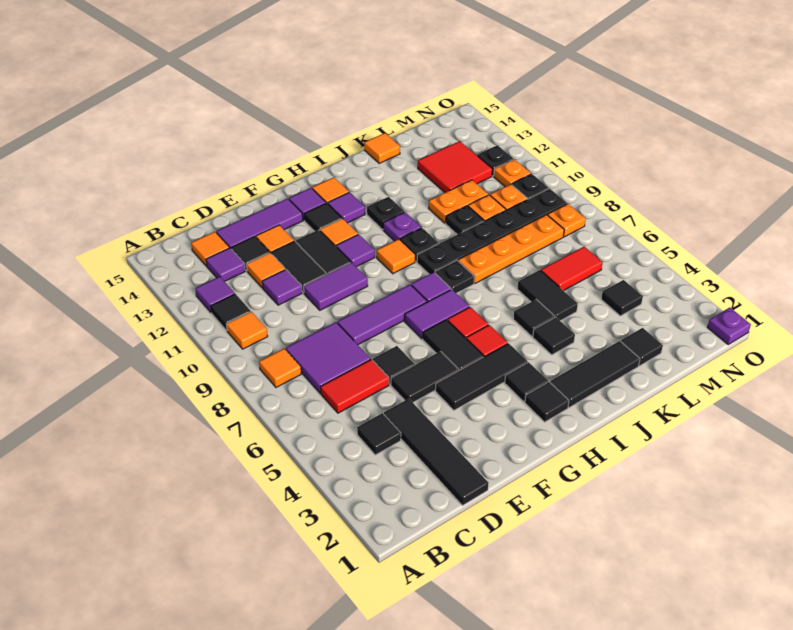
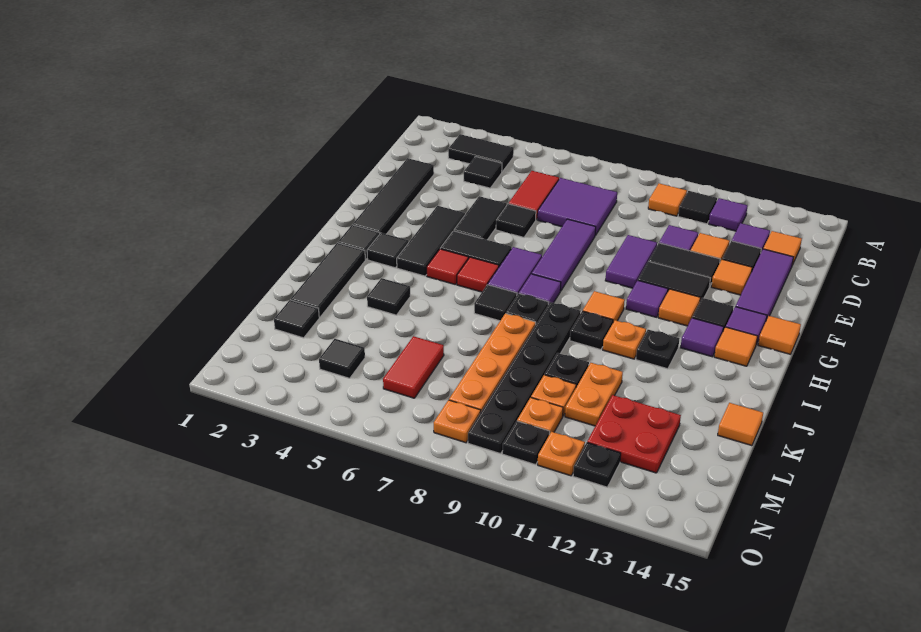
orange 1x1 tile [259,348,301,387] -> orange 1x1 tile moved to [758,316,801,354]
black 1x4 tile [384,399,489,506] -> black 1x4 tile turned to [353,158,434,234]
purple 1x1 plate [383,212,421,241] -> orange 1x1 plate [603,320,646,359]
black 1x1 tile [513,300,555,336] -> black 1x1 tile moved to [474,285,517,321]
black 1x2 tile [517,270,578,321] -> black 1x2 tile moved to [448,134,514,172]
red 2x2 tile [418,141,492,192] -> red 2x2 plate [587,395,681,473]
purple 1x1 plate [707,308,751,344] -> none

